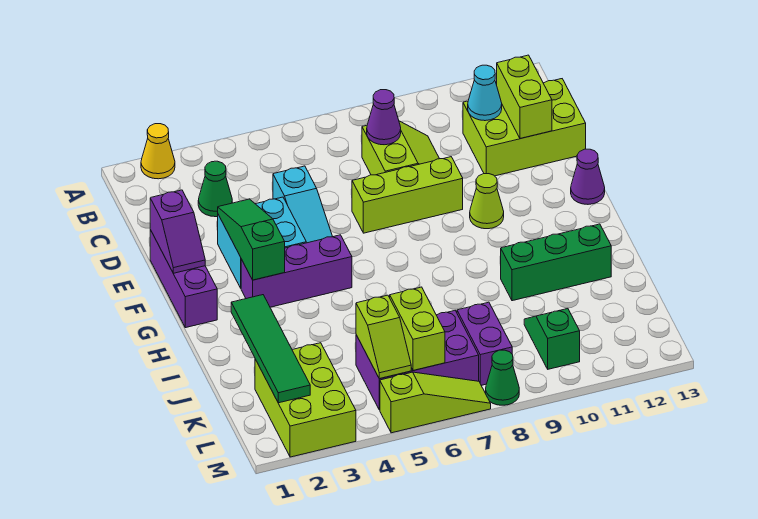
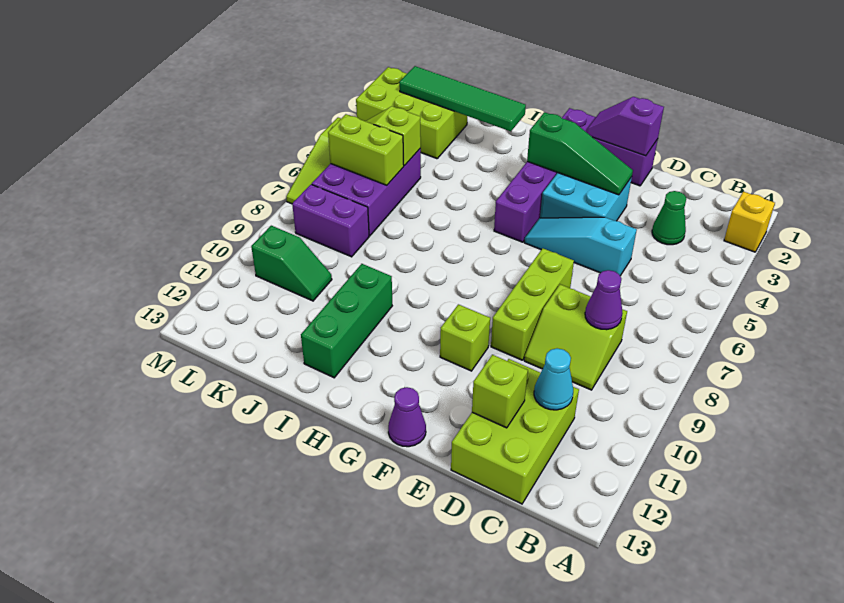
yellow 1x1 cone [141,124,175,179] -> yellow 1x1 brick [724,192,775,252]
lime 1x2 brick [497,55,552,139] -> lime 1x1 brick [472,355,528,428]
lime 1x1 cone [470,174,504,229] -> lime 1x1 brick [440,304,490,371]
green 1x1 cone [486,350,519,405] -> none

